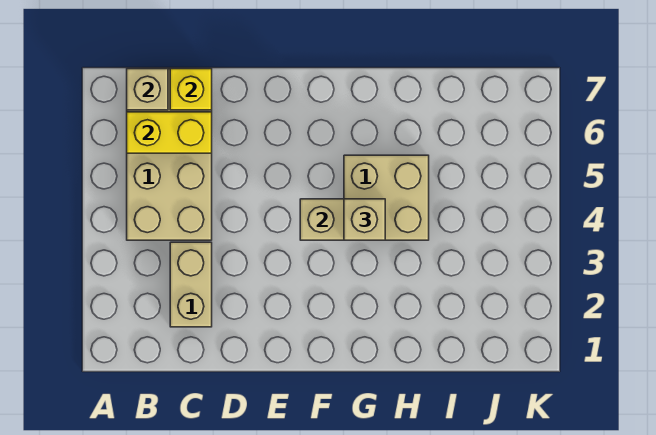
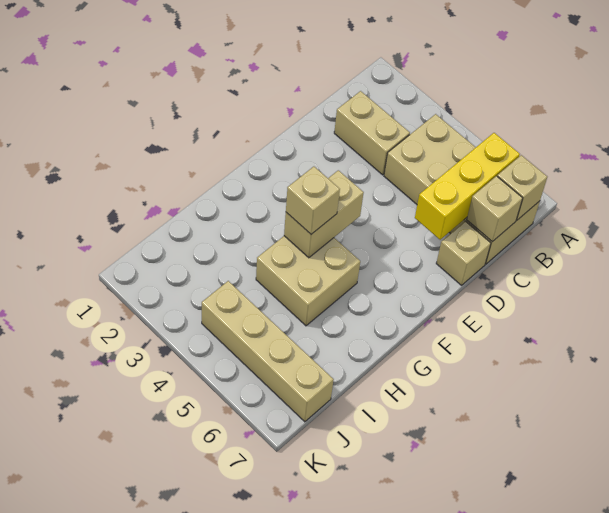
yellow 1x2 brick [127,112,212,153] -> yellow 1x3 brick [415,133,520,240]
yellow 1x1 brick [170,69,212,110] -> tan 1x1 brick [467,176,523,241]
none -> tan 1x1 brick [436,221,491,285]
none -> tan 1x4 brick [202,281,334,422]

